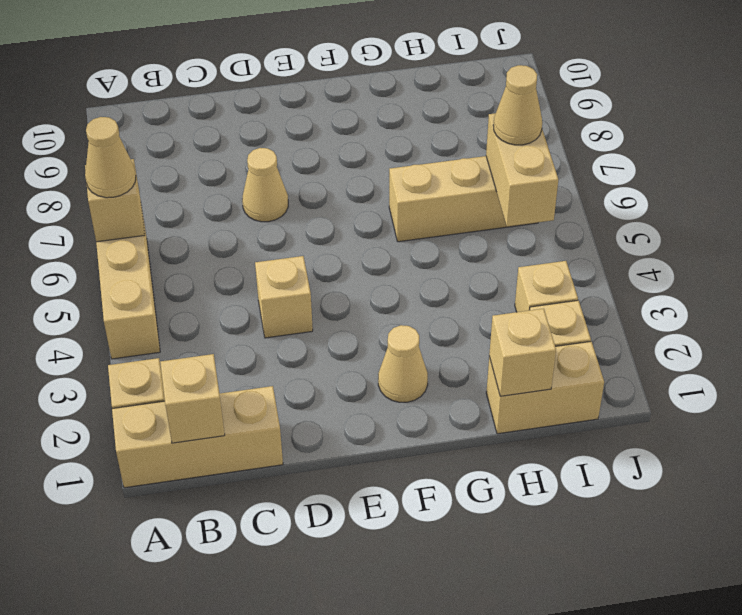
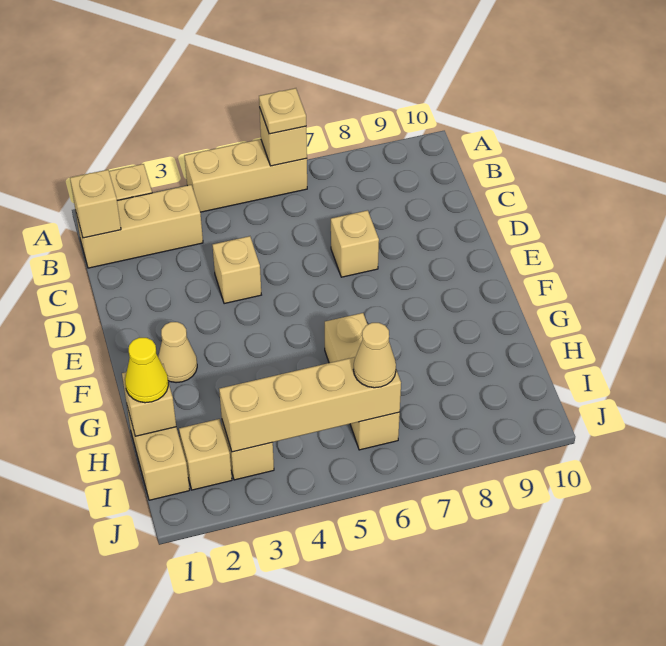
tan 1x3 brick [112,386,283,488] -> tan 1x3 brick turned to [76,185,203,268]
tan 1x1 cone [85,117,136,198] -> tan 1x1 plate [259,88,306,134]
tan 1x1 cone [242,148,288,222] -> tan 1x1 brick [331,210,379,277]
none -> yellow 1x1 cone [125,337,168,403]
tan 1x2 brick [486,113,558,227] -> tan 1x4 brick [219,357,401,452]

